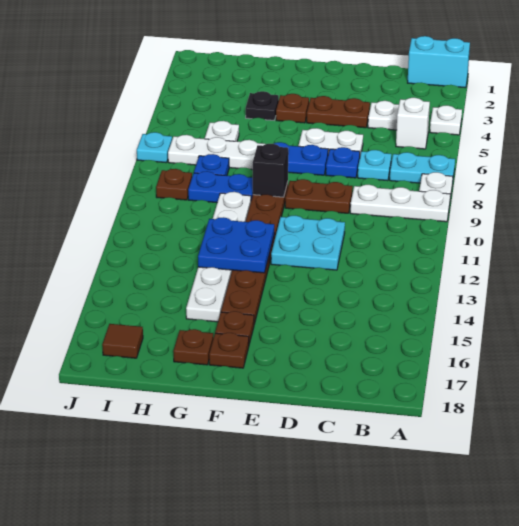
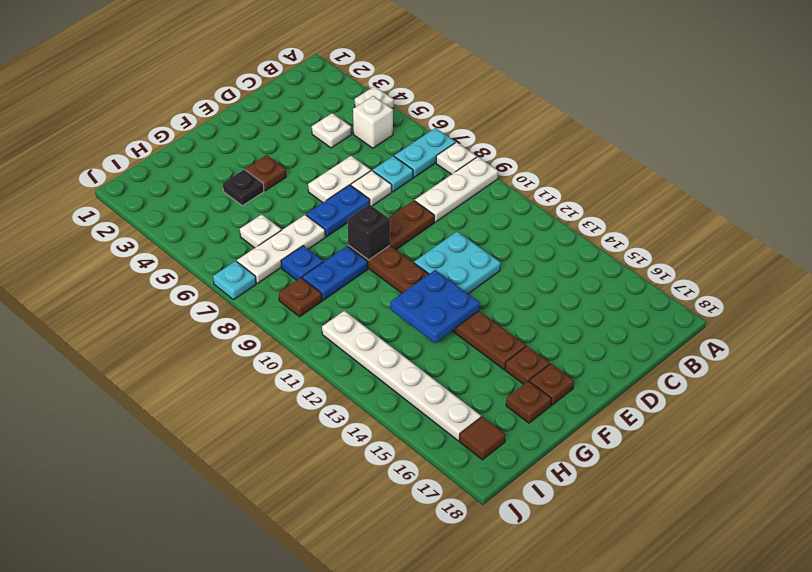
cyan 1x2 brick [408,36,470,88] -> none
brown 1x2 plate [307,96,370,128] -> none
blue 1x1 plate [326,147,360,178] -> white 1x1 plate [351,170,392,206]
white 1x6 plate [186,192,251,322] -> white 1x6 plate moved to [322,311,481,441]

